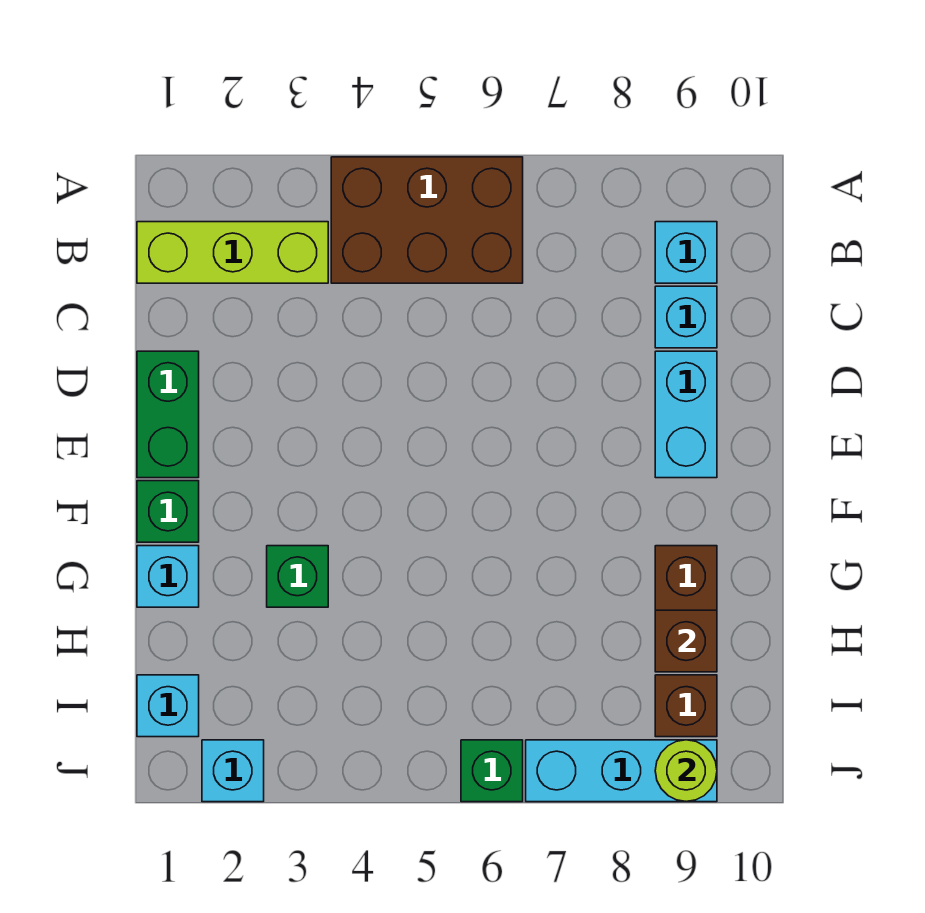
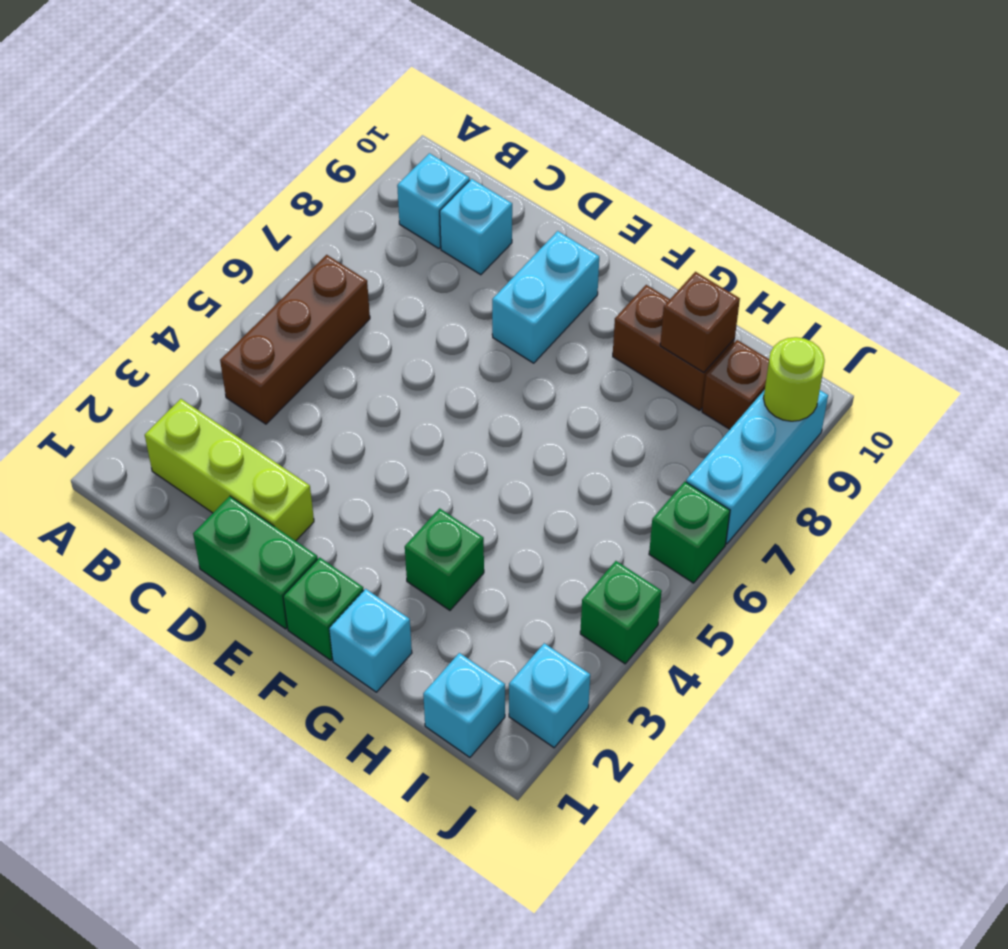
brown 2x3 brick [331,157,523,283] -> brown 1x3 brick [220,255,370,424]
lime 1x3 brick [137,222,328,283] -> lime 1x3 brick turned to [145,399,314,541]
cyan 1x2 brick [655,351,717,478] -> cyan 1x2 brick turned to [492,231,599,363]
none -> green 1x1 brick [580,561,662,664]

